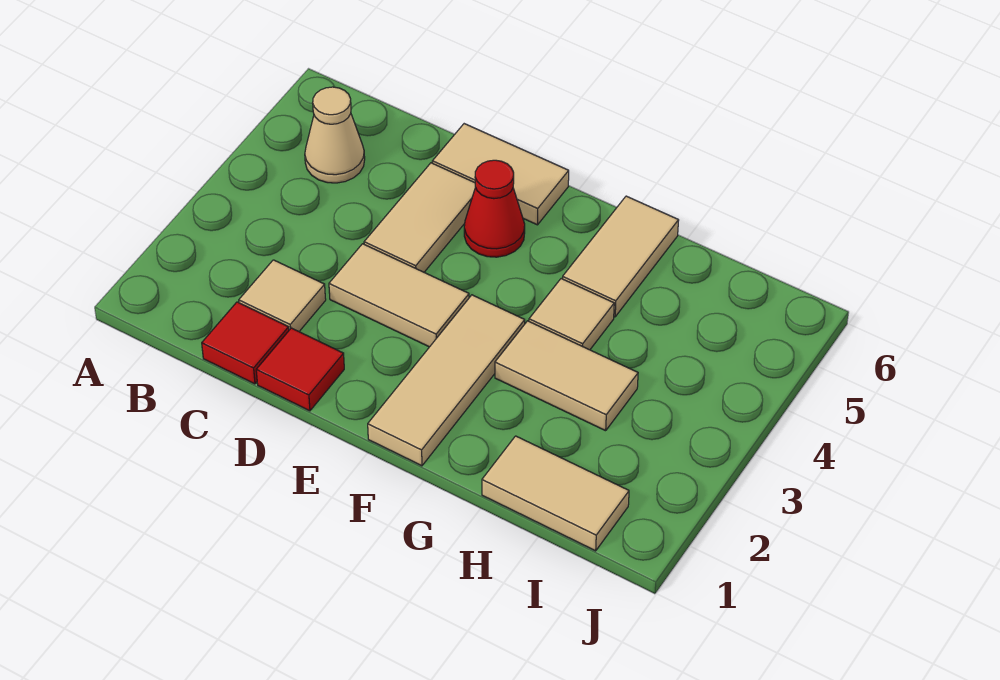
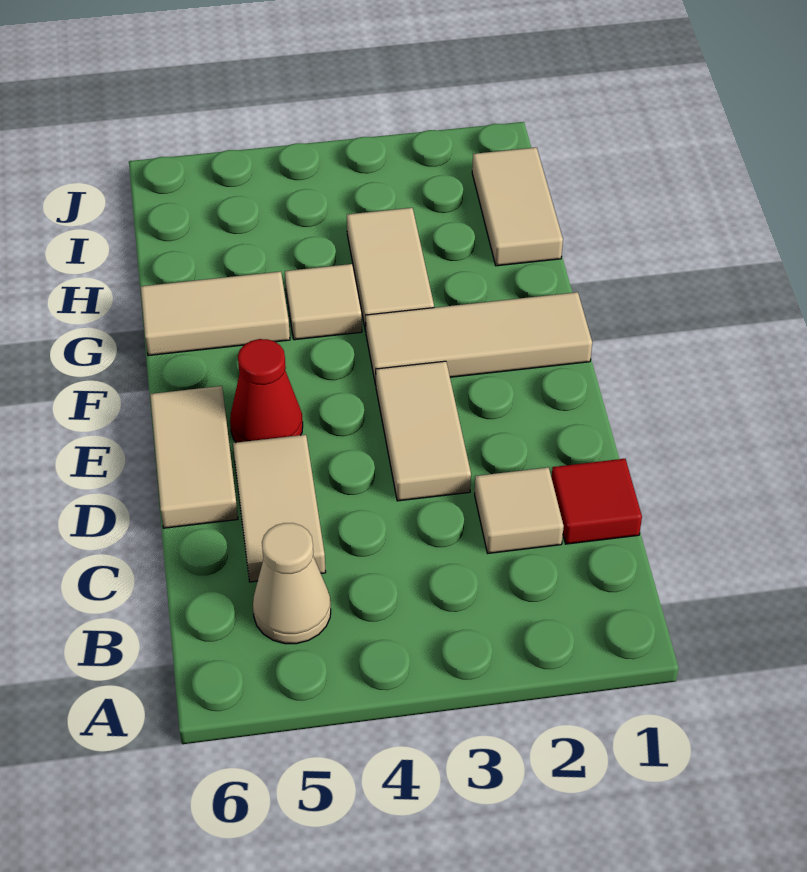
red 1x1 tile [256,328,344,411] -> none
tan 1x2 tile [364,163,475,272] -> tan 1x2 tile turned to [233,435,326,582]

